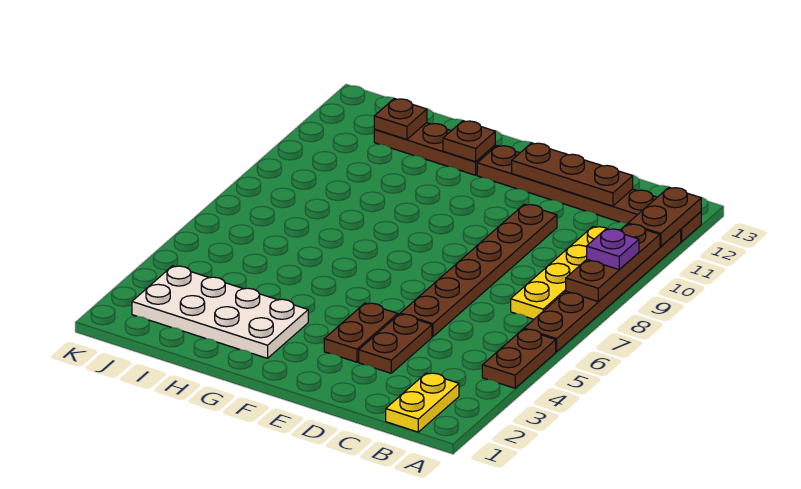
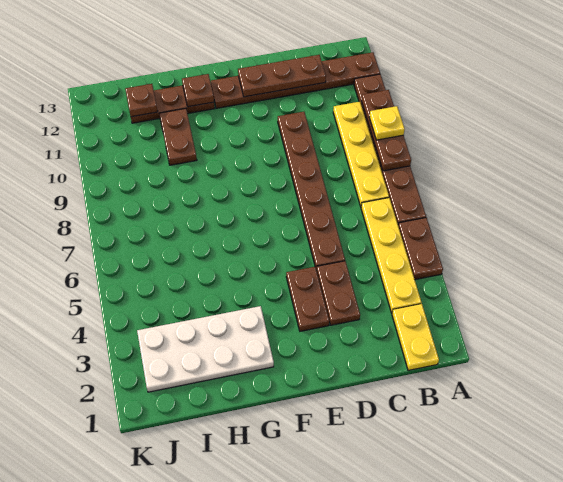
purple 1x1 plate [587,229,639,270] -> yellow 1x1 plate [369,106,405,140]
brown 1x2 plate [628,187,701,247] -> brown 1x2 plate moved to [159,108,197,165]
none -> yellow 1x4 plate [361,198,421,313]

